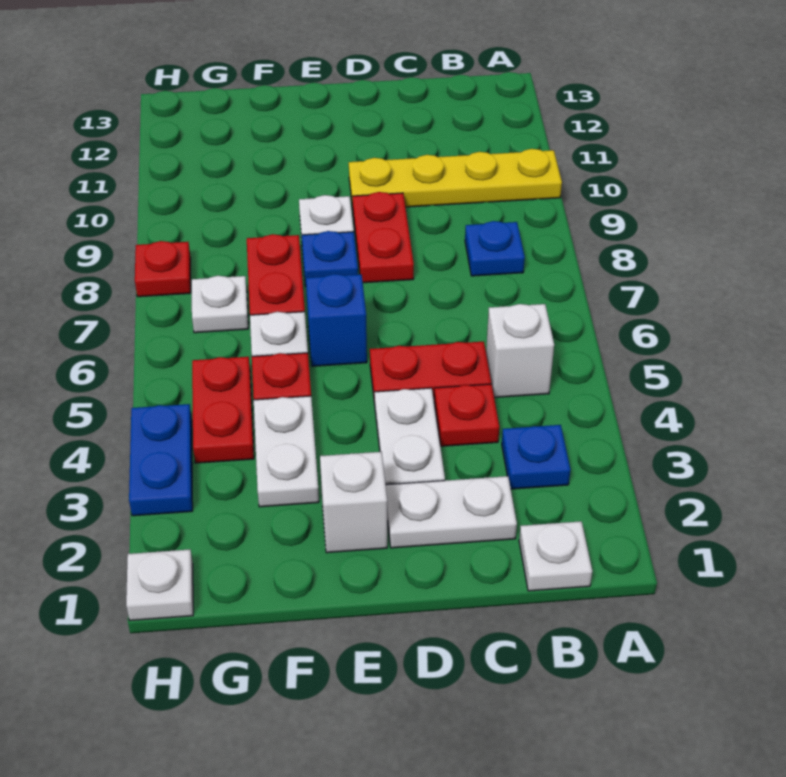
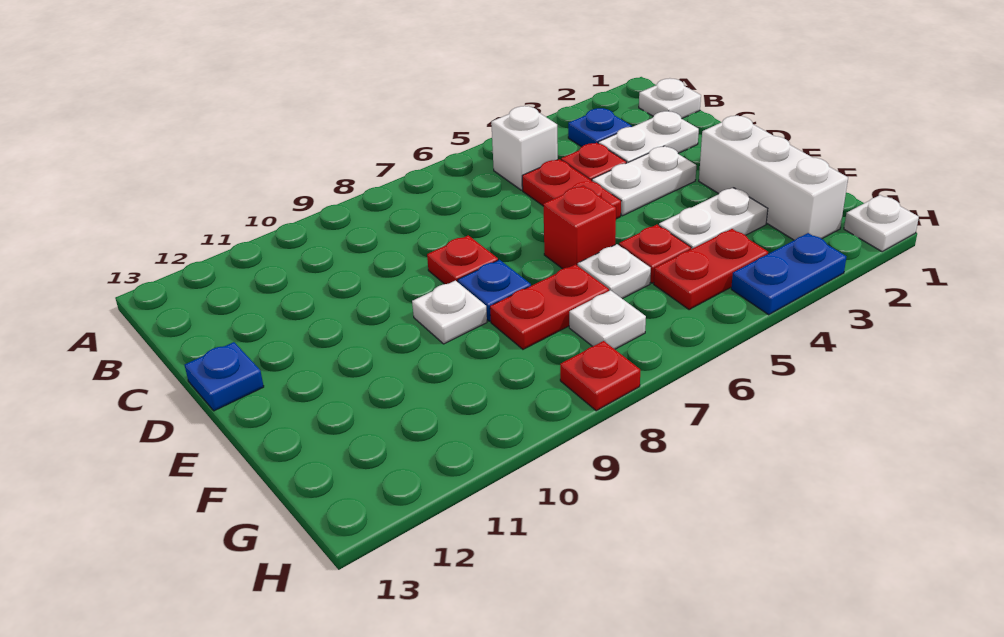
yellow 1x4 plate [349,149,562,208] -> none
blue 1x1 plate [465,221,525,276] -> blue 1x1 plate moved to [185,342,264,411]
white 1x2 plate [386,476,517,548] -> white 1x2 plate turned to [598,111,699,163]
red 1x2 plate [353,192,414,283] -> red 1x1 plate [427,235,498,284]
white 1x1 brick [320,452,387,553] -> white 1x3 brick [699,116,848,240]
blue 1x1 brick [306,274,367,366] -> red 1x1 brick [543,186,616,269]

